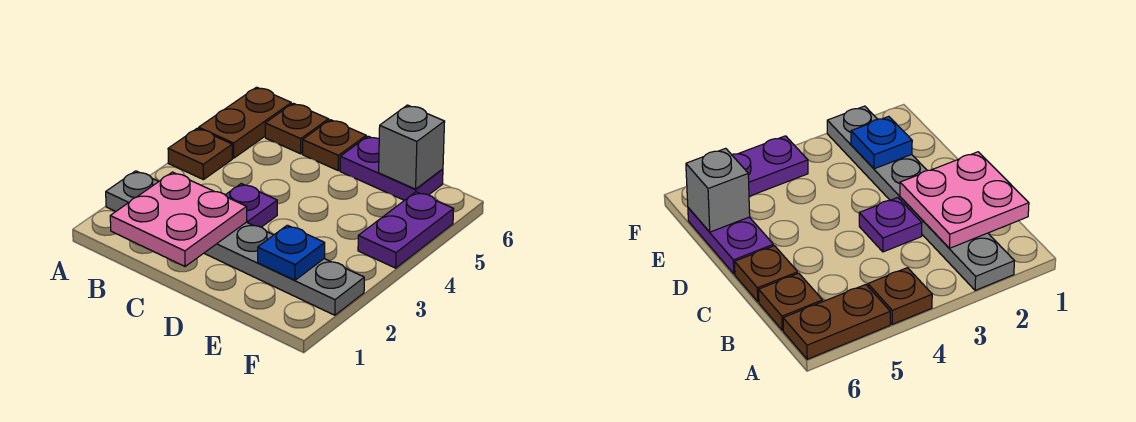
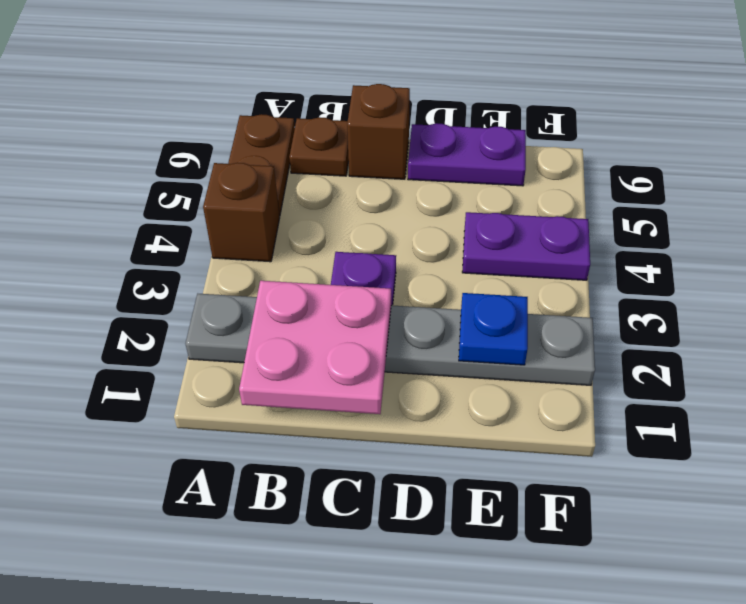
brown 1x1 plate [168,128,232,180] -> brown 1x1 brick [203,163,280,262]
brown 1x1 plate [302,120,366,170] -> brown 1x1 brick [347,84,410,179]
grey 1x1 brick [379,105,445,189] -> none
purple 1x2 plate [358,192,454,268] -> purple 1x2 plate turned to [462,212,590,280]

